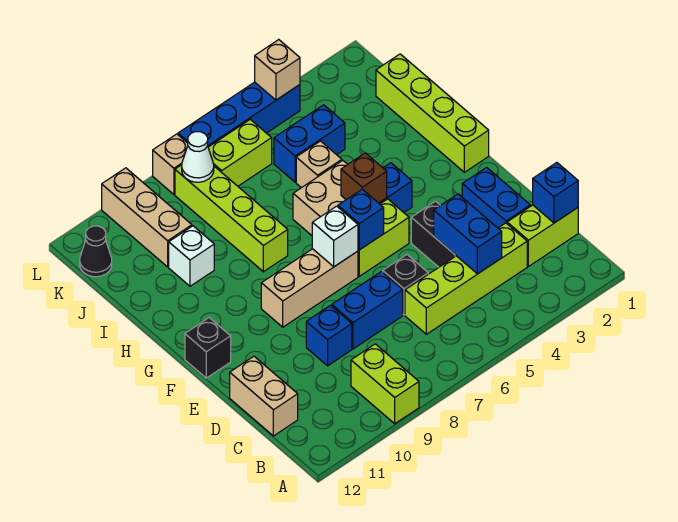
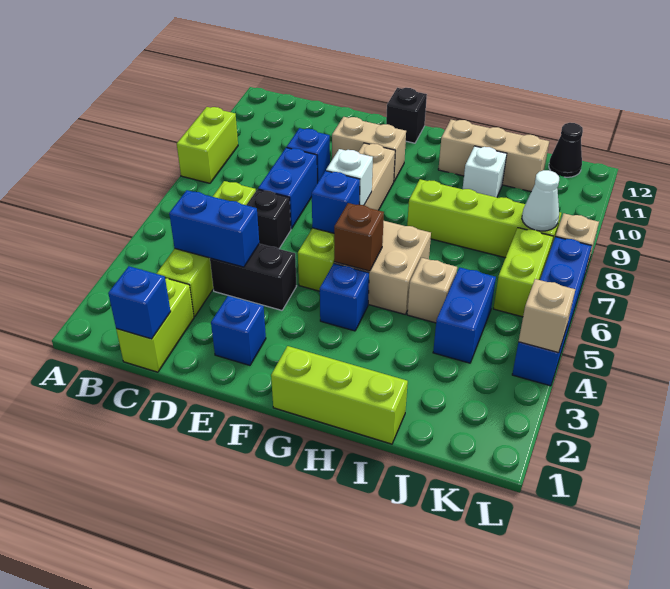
lime 1x2 brick [351,344,419,424] -> lime 1x2 brick turned to [177,107,238,183]
tan 1x2 brick [230,356,298,436] -> tan 1x2 brick moved to [332,117,406,181]
blue 1x2 brick [462,167,530,228] -> blue 1x1 brick [211,296,266,365]
lime 1x4 brick [376,54,489,172] -> lime 1x3 brick [271,346,408,444]
tan 1x3 brick [102,168,192,267] -> tan 1x3 brick moved to [438,120,549,192]

